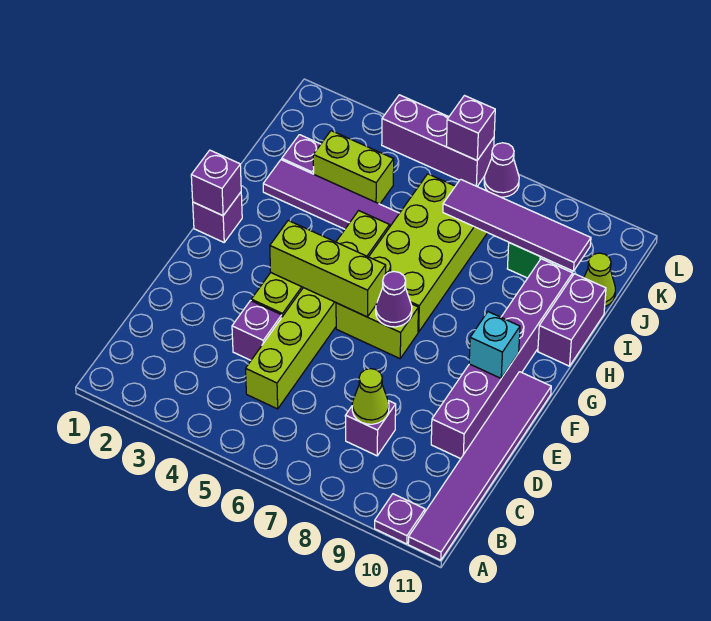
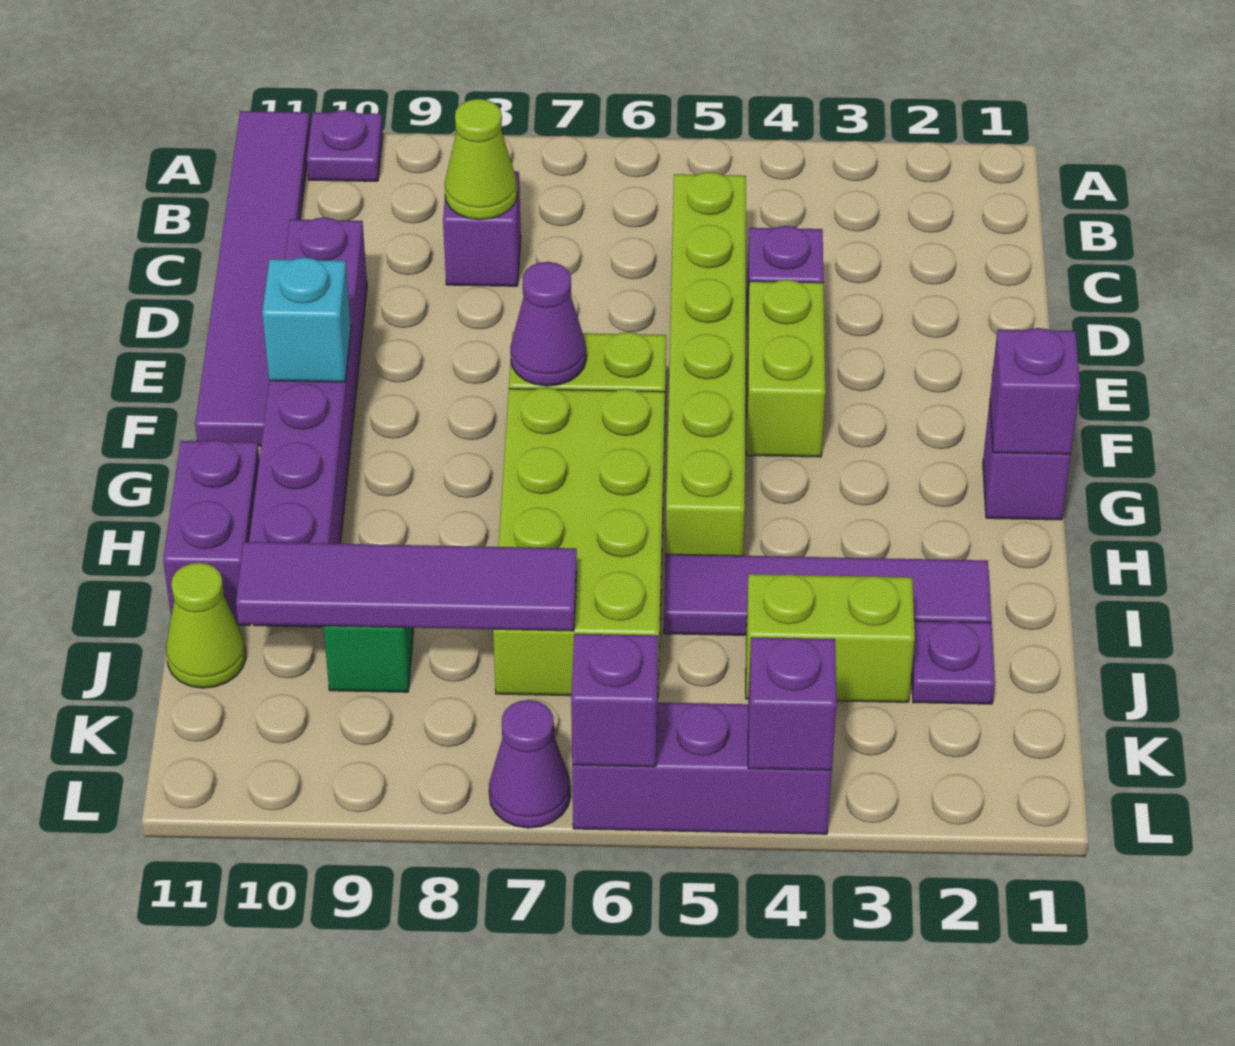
lime 1x3 brick [270,221,386,317] -> none
none -> purple 1x1 brick [748,637,837,770]

